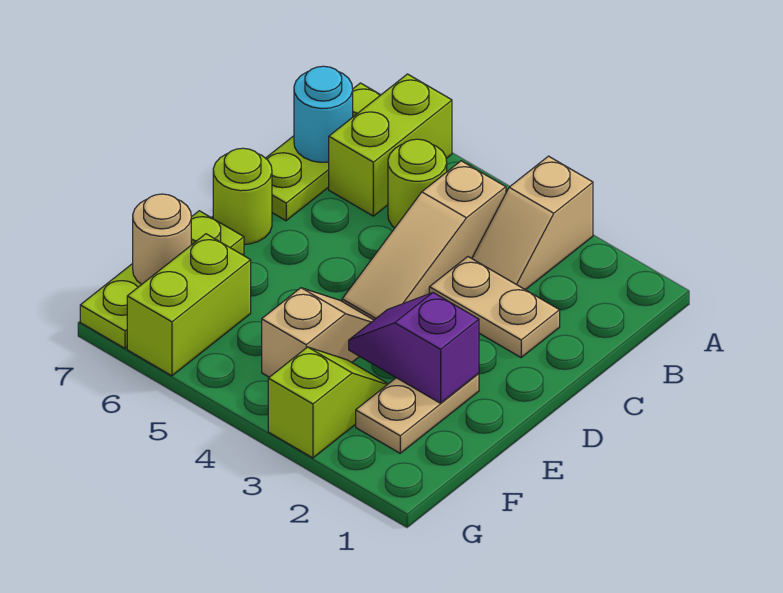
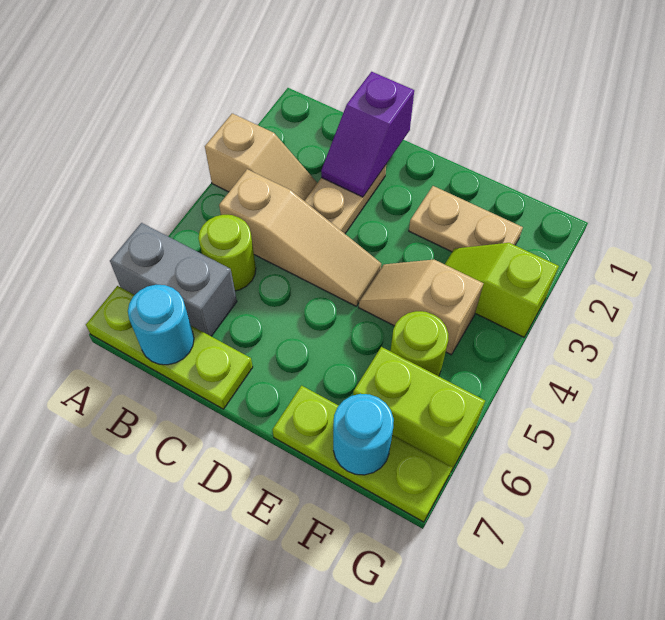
lime 1x2 brick [329,74,452,216] -> grey 1x2 brick [110,223,237,336]
lime 1x1 round brick [213,148,272,244] -> lime 1x1 round brick moved to [391,311,448,376]
purple 1x2 slope [349,293,479,403] -> purple 1x2 slope moved to [321,72,414,197]
tan 1x1 round brick [133,194,191,284] -> cyan 1x1 round brick [333,394,394,475]

